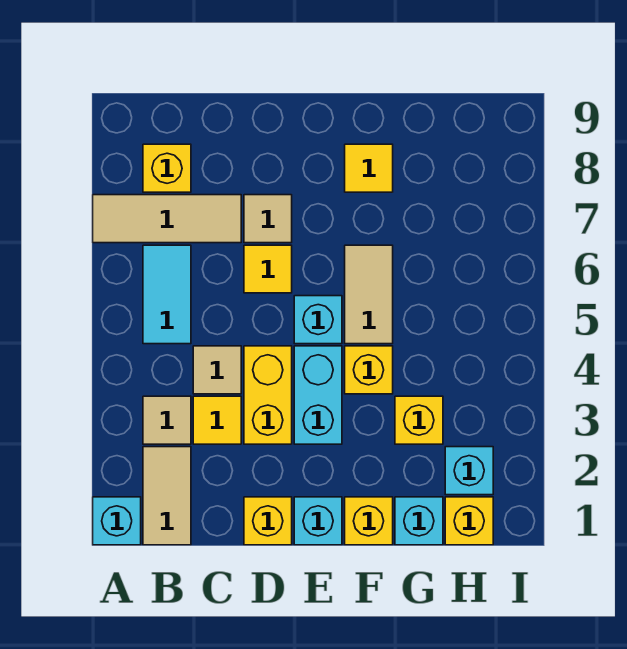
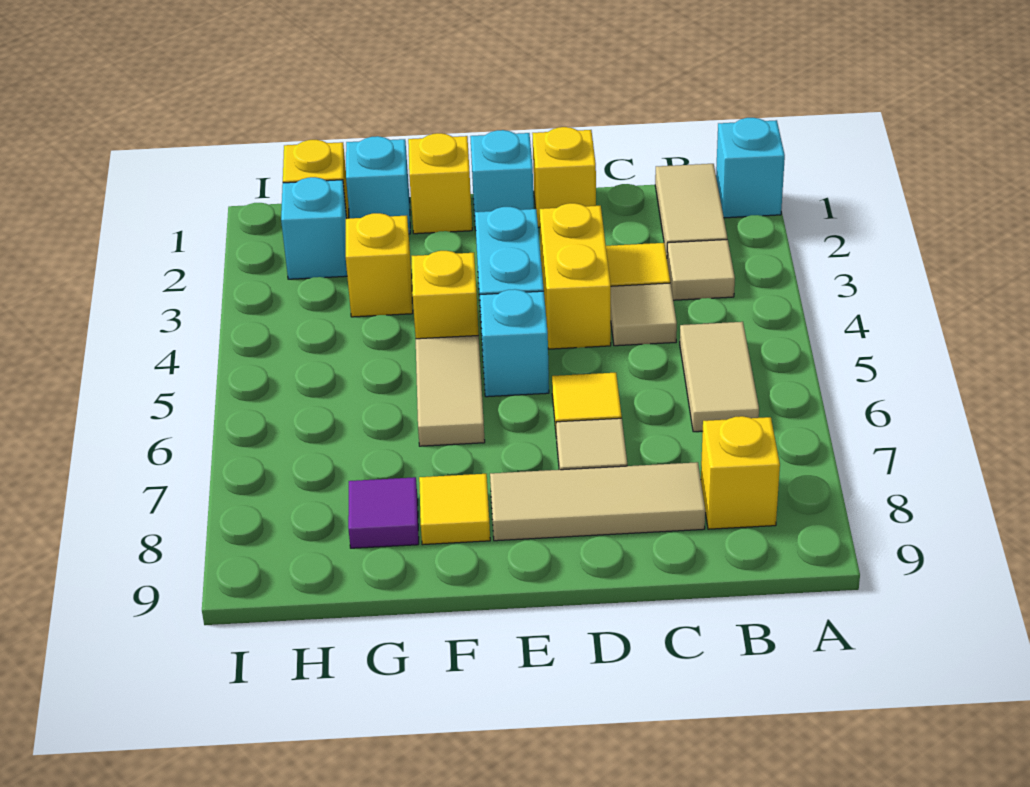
tan 1x3 tile [93,195,241,243] -> tan 1x3 tile moved to [490,462,705,541]
cyan 1x2 tile [143,245,191,344] -> tan 1x2 tile [680,322,759,432]
none -> purple 1x1 tile [348,477,419,548]

